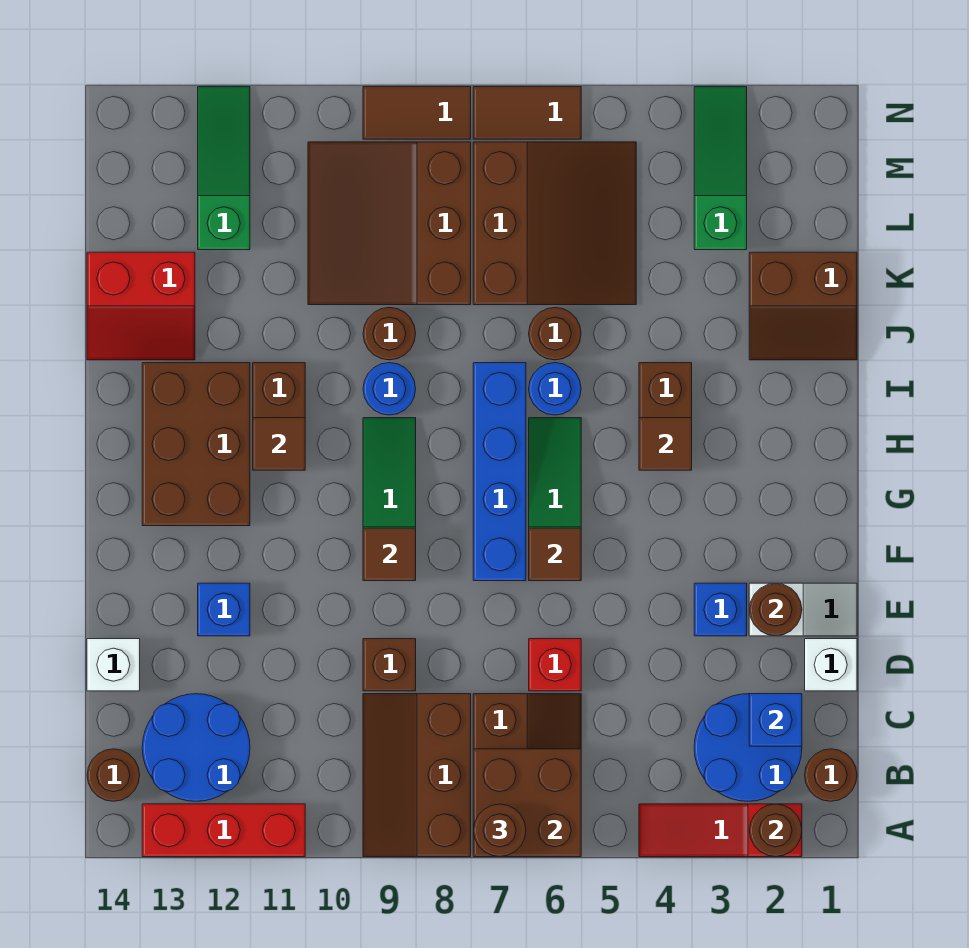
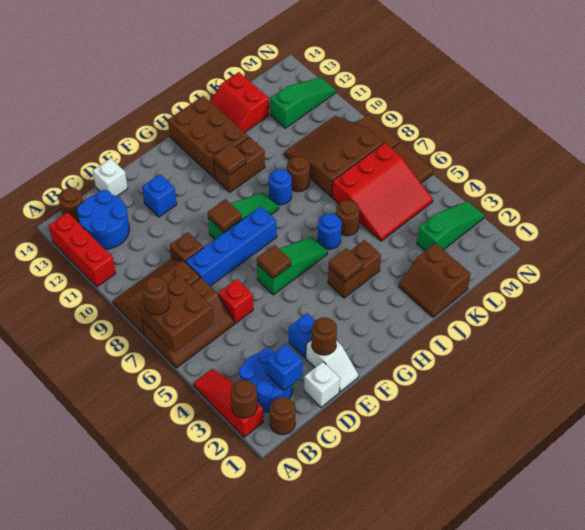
blue 1x4 brick [473,363,526,581] -> blue 1x4 brick moved to [186,207,277,286]
brown 2x3 brick [142,363,250,526] -> brown 2x3 brick turned to [168,96,249,178]
brown 3x3 slope [473,142,636,305] -> red 3x3 slope [332,143,433,241]

